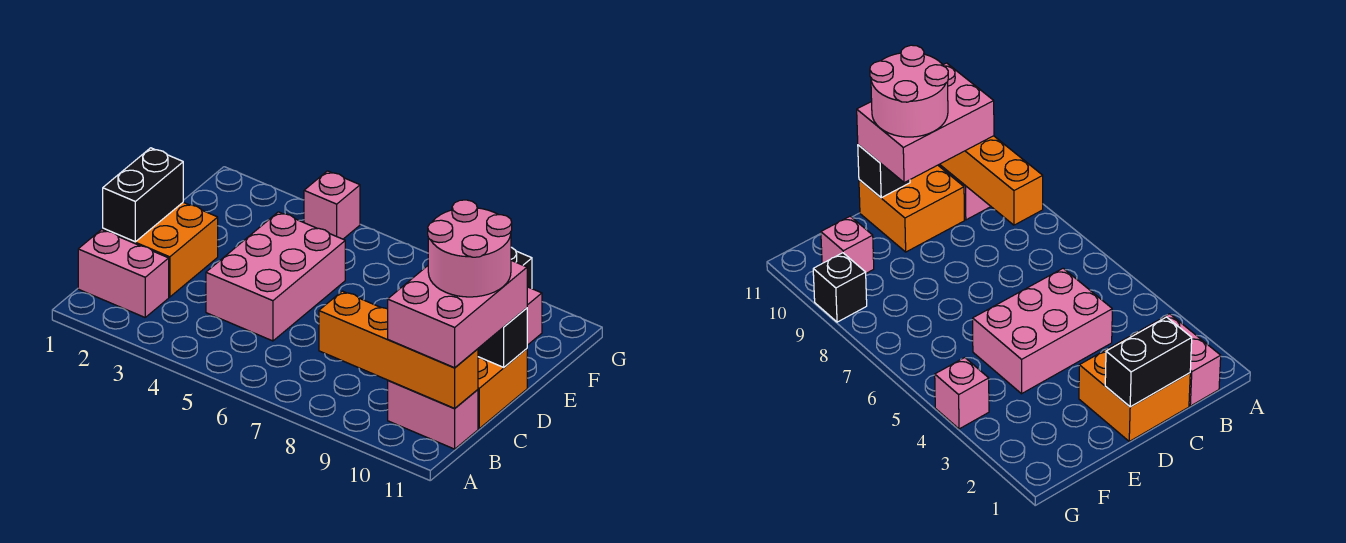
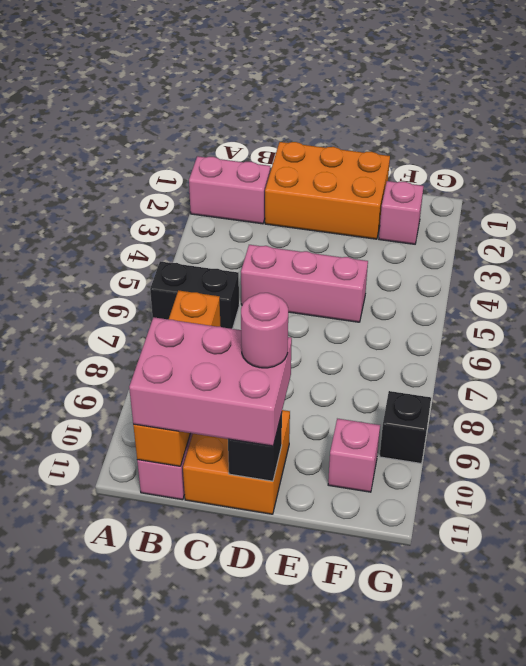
pink 1x2 brick [78,230,169,317] -> pink 1x2 brick turned to [189,156,270,224]
orange 2x2 brick [103,202,218,297] -> orange 2x3 brick [265,142,390,239]
black 1x2 brick [103,148,183,242] -> black 1x2 brick moved to [150,261,239,329]
pink 2x3 brick [206,212,345,341] -> pink 1x3 brick [241,245,368,322]
pink 2x2 round brick [428,200,512,297] -> pink 1x1 round brick [241,293,288,368]
pink 1x1 brick [304,171,360,239] -> pink 1x1 brick moved to [379,181,424,244]

